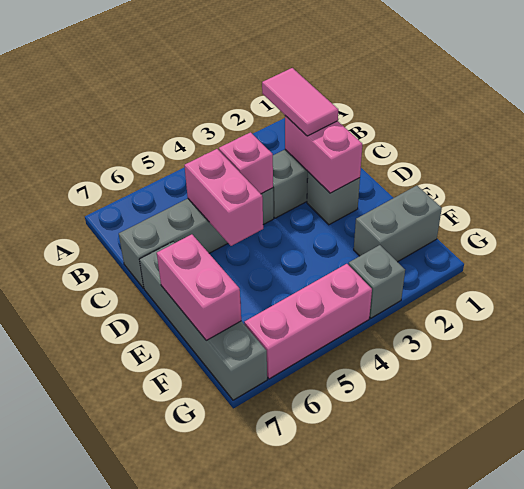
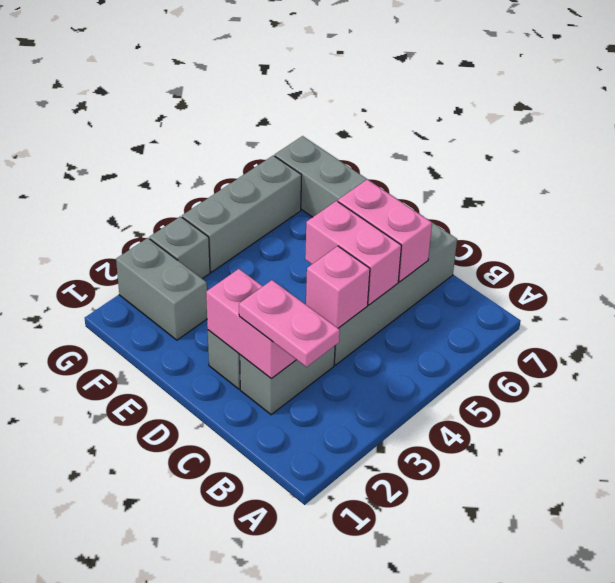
pink 1x2 tile [262,68,338,136] -> pink 1x2 plate [239,280,340,367]
pink 1x2 brick [157,234,241,340] -> pink 1x2 brick moved to [338,179,432,282]
grey 1x2 brick [354,186,442,262] -> grey 1x2 brick turned to [116,238,207,340]
pink 1x3 brick [244,264,372,379] -> grey 1x3 brick [182,155,302,272]

